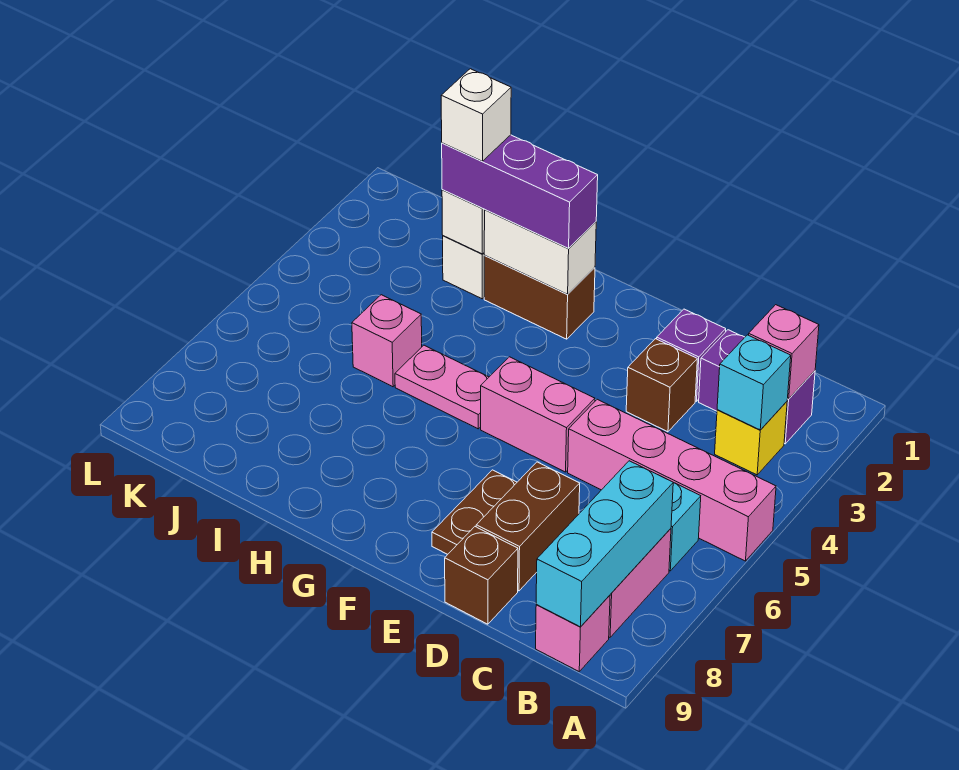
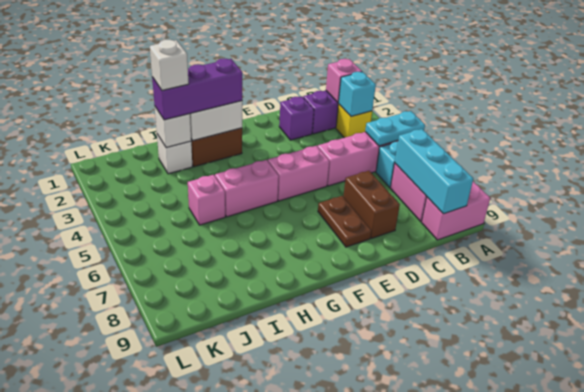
none -> cyan 1x2 plate [365,111,425,146]
pink 1x1 brick [536,595,610,671] -> pink 1x2 brick [422,182,490,240]
brown 1x1 brick [626,339,697,432] -> none
brown 1x1 brick [445,527,518,624] -> none
pink 1x2 plate [395,345,489,429] -> pink 1x2 brick [215,160,279,217]

